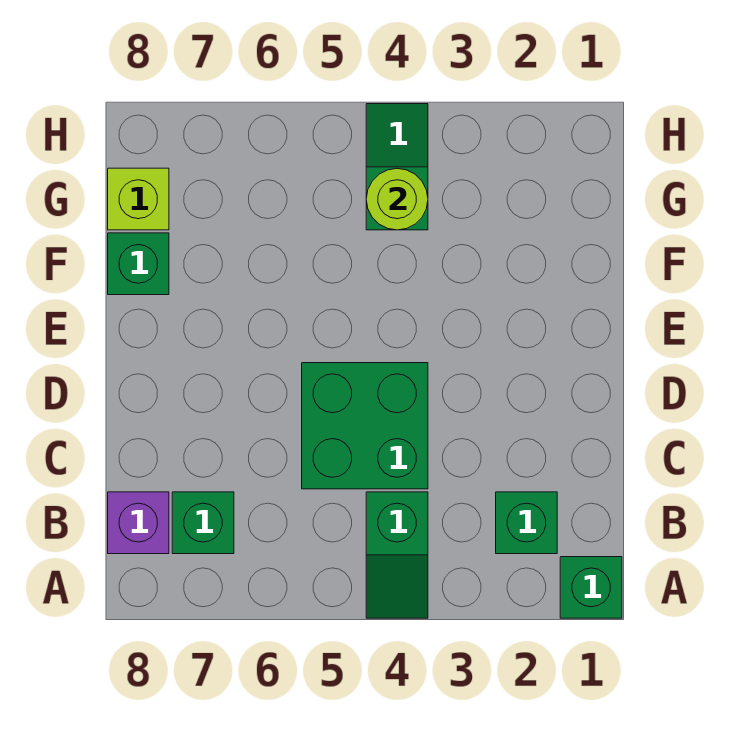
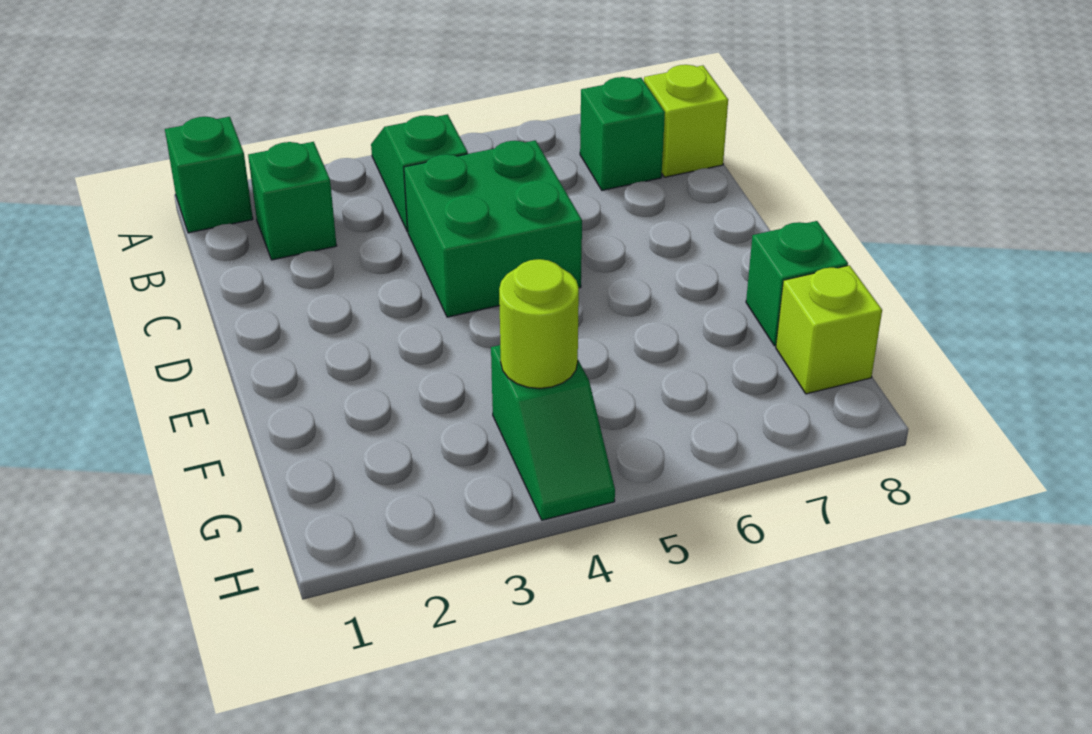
purple 1x1 brick [108,492,169,554] -> lime 1x1 brick [644,65,728,177]

